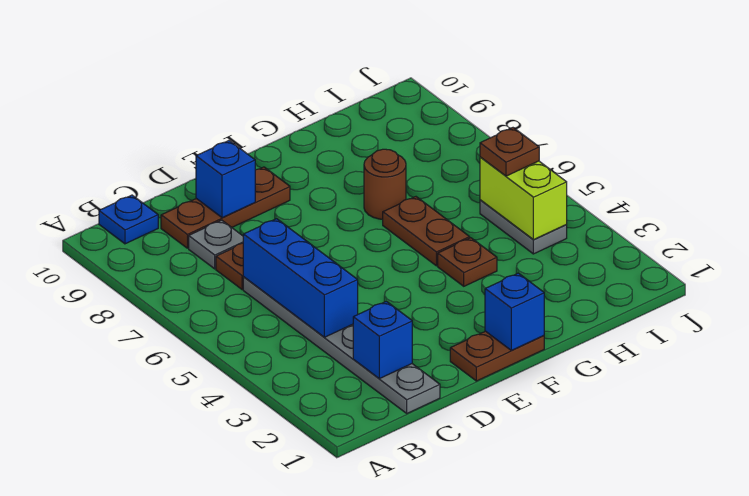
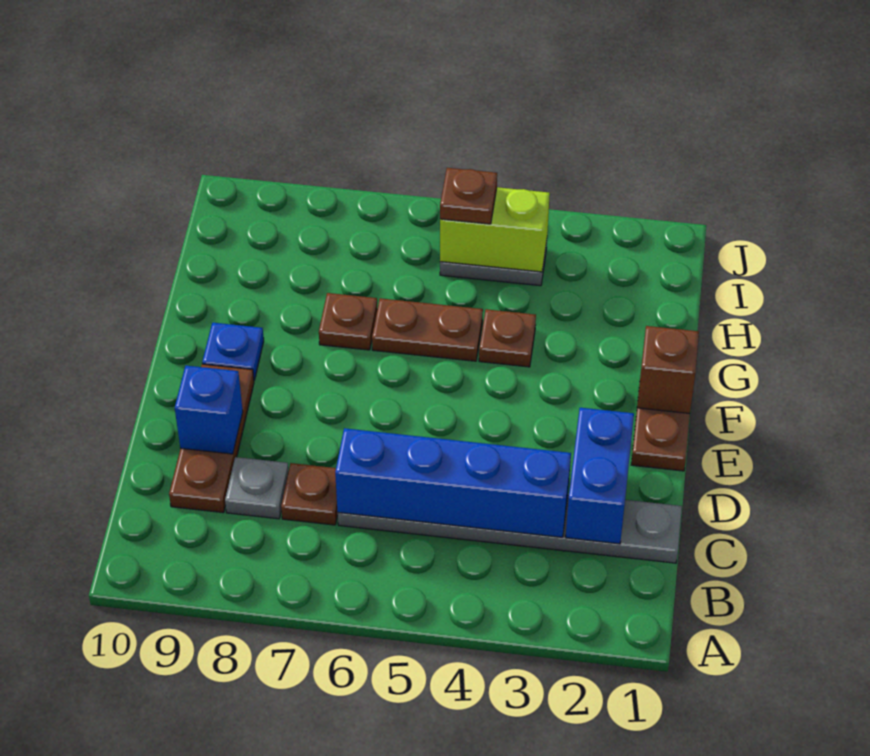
blue 1x1 plate [99,195,158,244] -> blue 1x1 plate moved to [202,323,264,380]
blue 1x1 brick [353,301,412,379] -> blue 1x2 brick [566,408,634,544]
blue 1x3 brick [243,219,358,337] -> blue 1x4 brick [335,428,571,537]
blue 1x1 brick [485,273,544,351] -> brown 1x1 brick [637,326,699,414]
brown 1x1 round brick [364,149,406,219] -> brown 1x1 plate [319,293,377,350]

